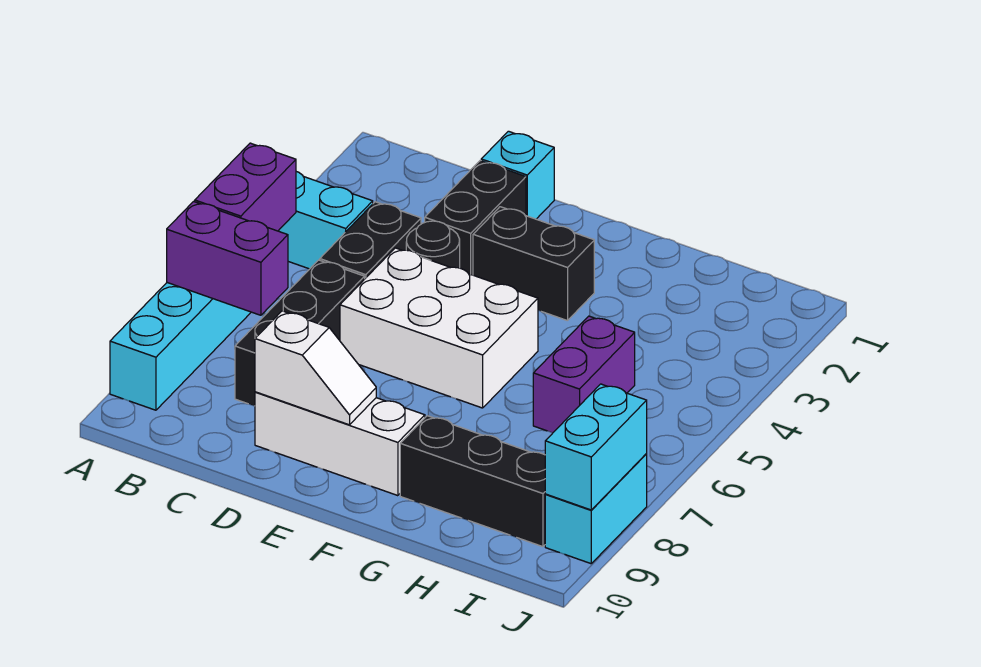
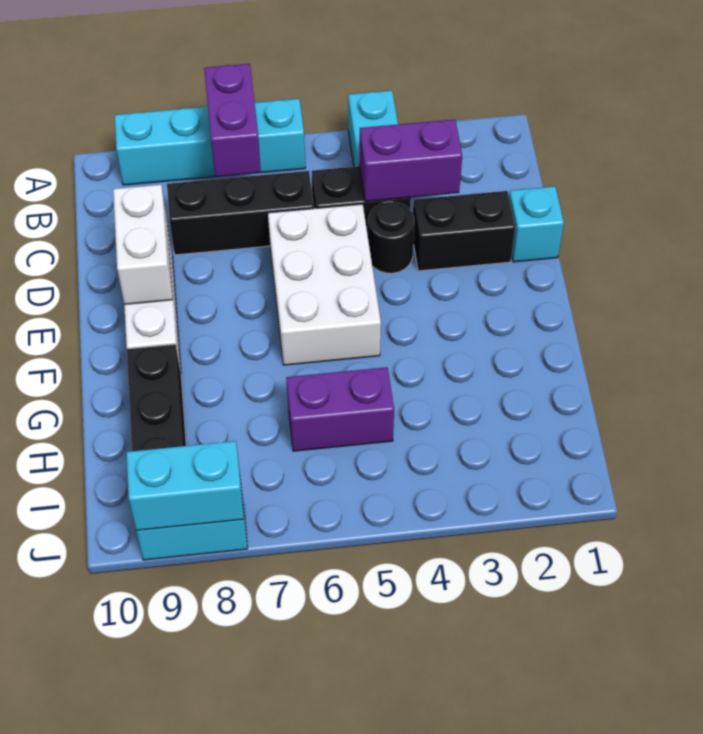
purple 1x2 brick [195,143,296,231] -> purple 1x2 brick moved to [359,119,462,202]
white 1x2 slope [255,311,376,425] -> white 1x2 brick [113,185,173,304]
black 1x2 brick [473,207,594,321] -> none

